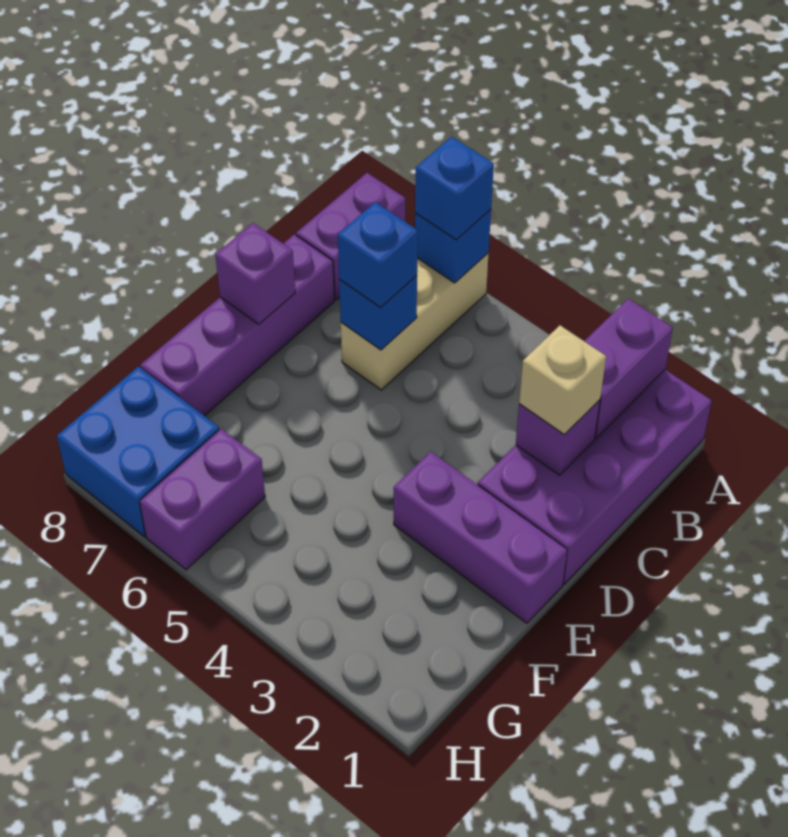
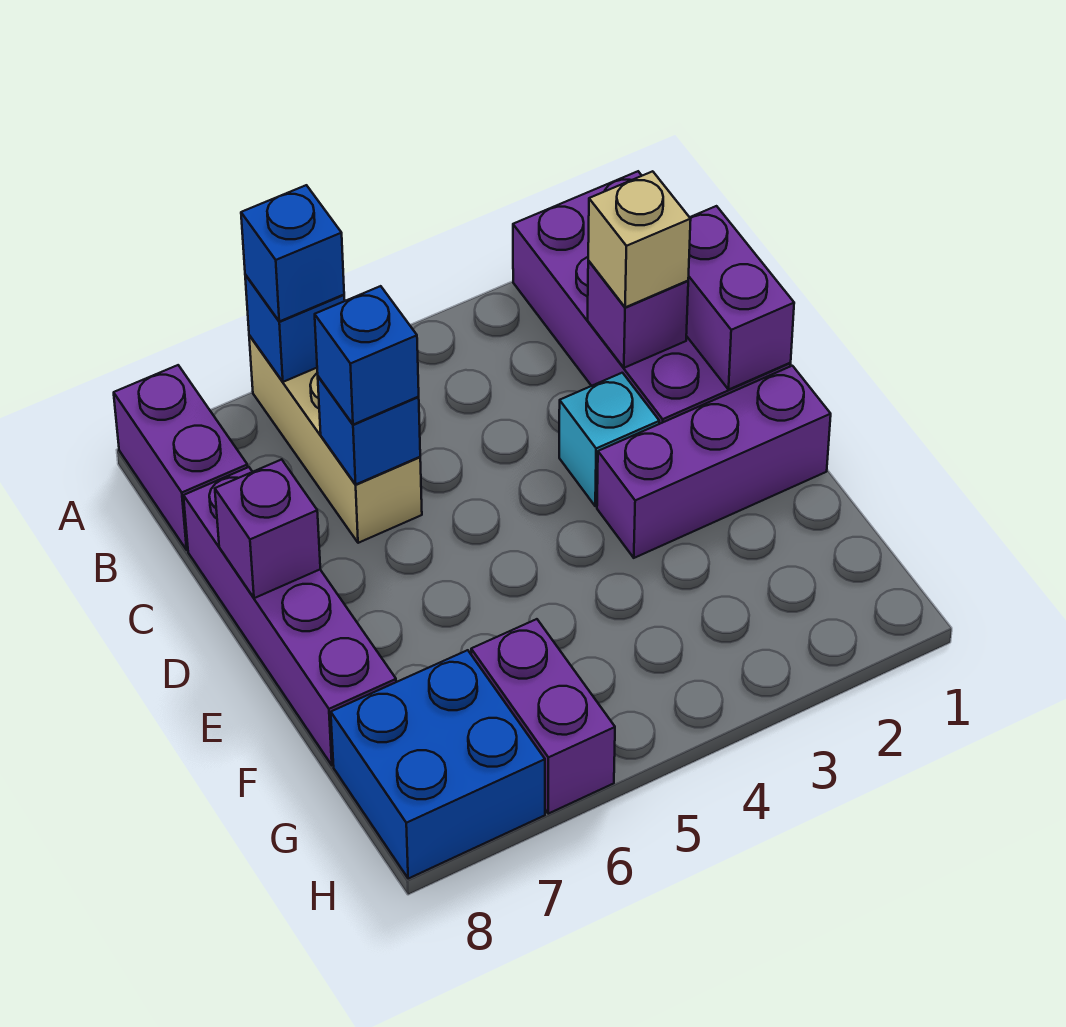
purple 1x2 brick [585,299,673,438] -> purple 1x2 brick moved to [686,206,794,389]
none -> cyan 1x1 brick [559,373,659,506]

